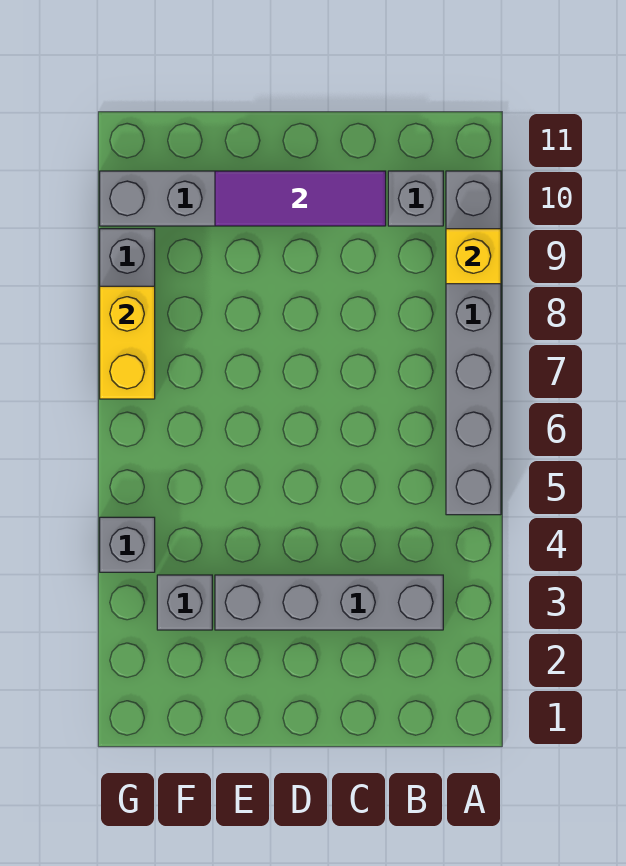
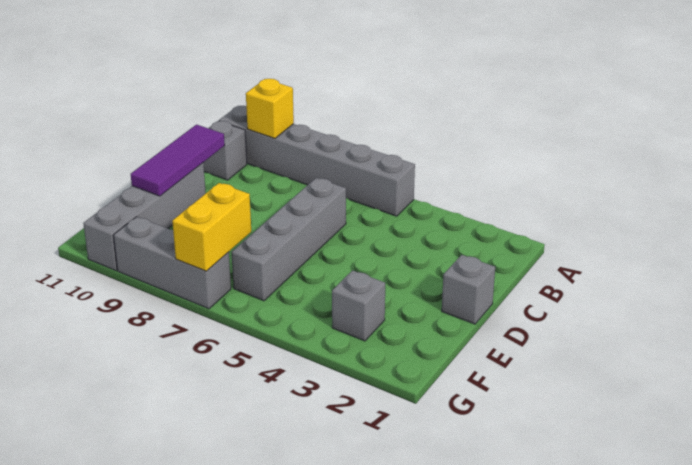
grey 1x4 brick [215,575,443,630] -> grey 1x4 brick moved to [232,178,346,301]
grey 1x1 brick [100,517,155,572] -> grey 1x1 brick moved to [442,255,495,324]
yellow 1x2 brick [100,286,155,399] -> yellow 1x2 brick turned to [172,183,251,271]

